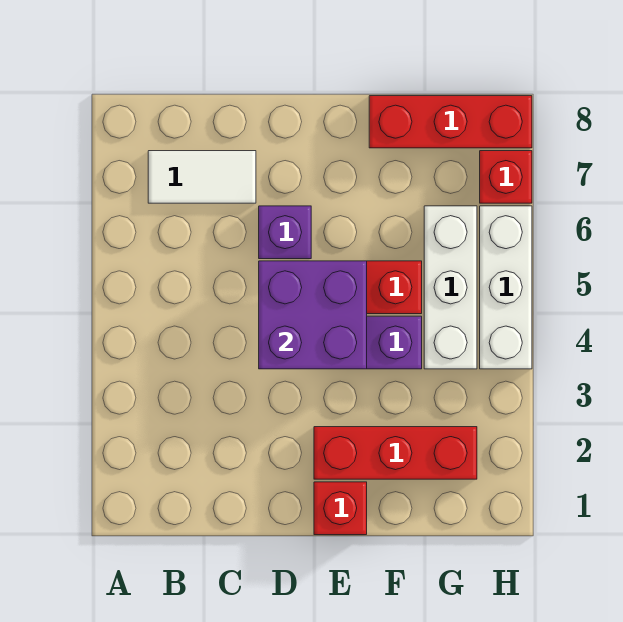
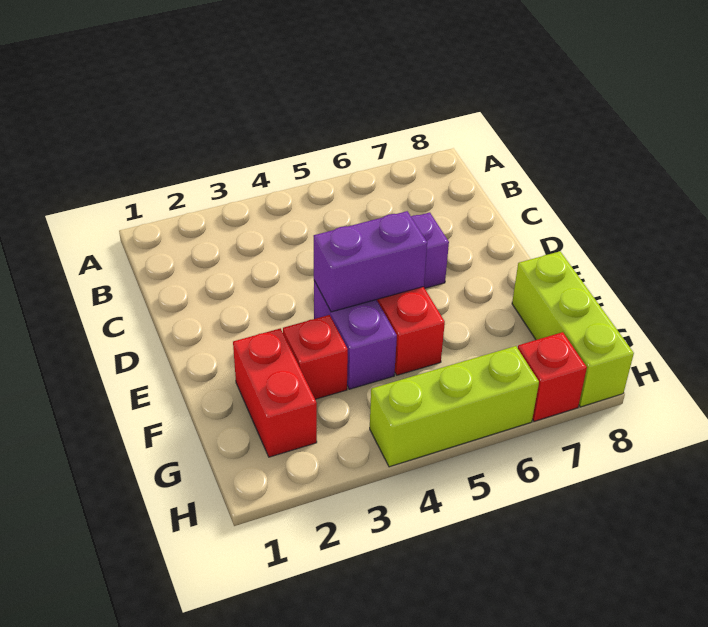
white 1x2 tile [148,151,256,203] -> none
purple 2x2 brick [259,261,367,369] -> purple 1x2 brick [314,211,427,312]
red 1x1 brick [314,482,367,535] -> red 1x1 brick moved to [283,315,348,399]
red 1x3 brick [314,427,477,479] -> red 1x2 brick [233,328,317,457]
red 1x3 brick [369,96,532,148] -> lime 1x3 brick [512,251,634,407]
white 1x3 brick [424,206,477,369] -> none
white 1x3 brick [480,206,532,369] -> lime 1x3 brick [370,346,539,467]

